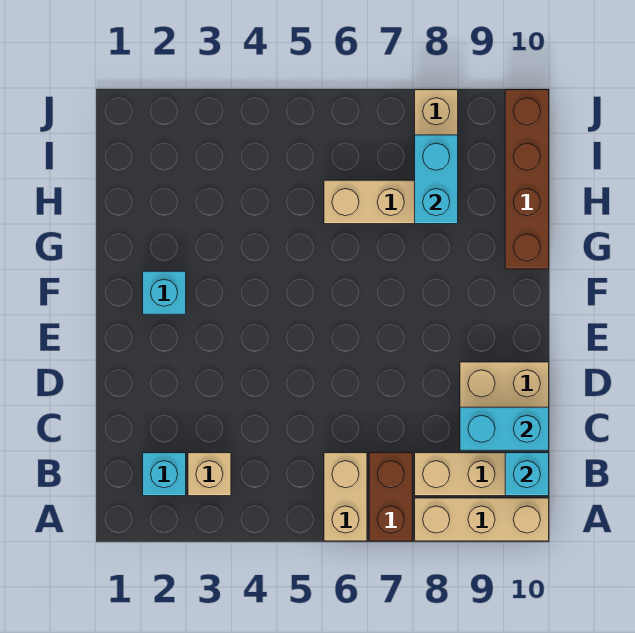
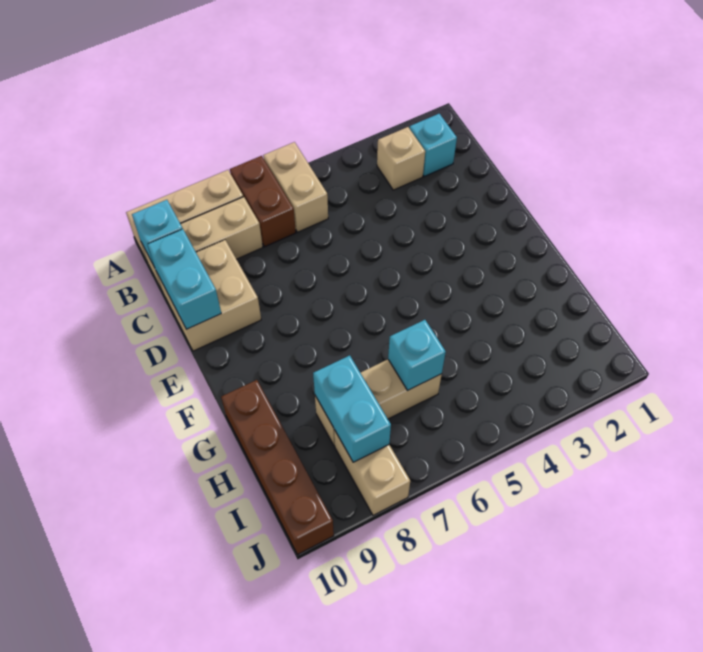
cyan 1x2 brick [460,407,549,450] -> cyan 1x2 brick turned to [147,229,221,329]
cyan 1x1 brick [143,271,186,314] -> cyan 1x1 brick moved to [388,320,446,391]

